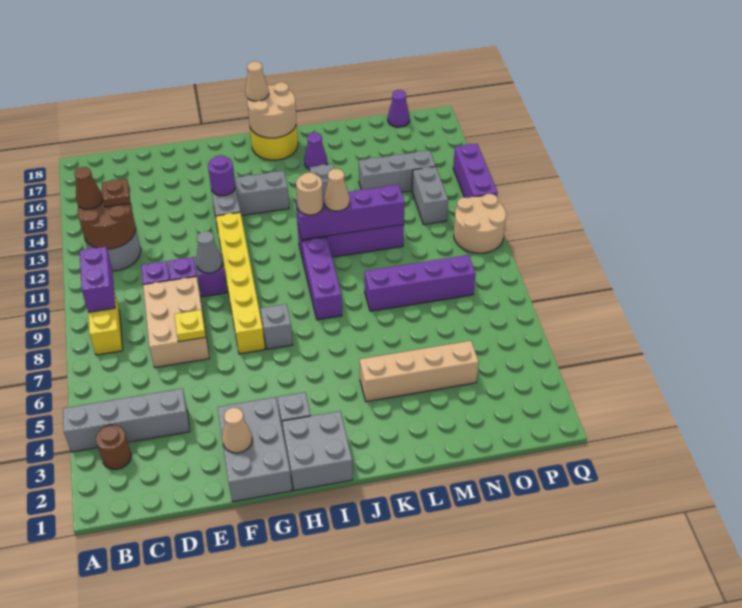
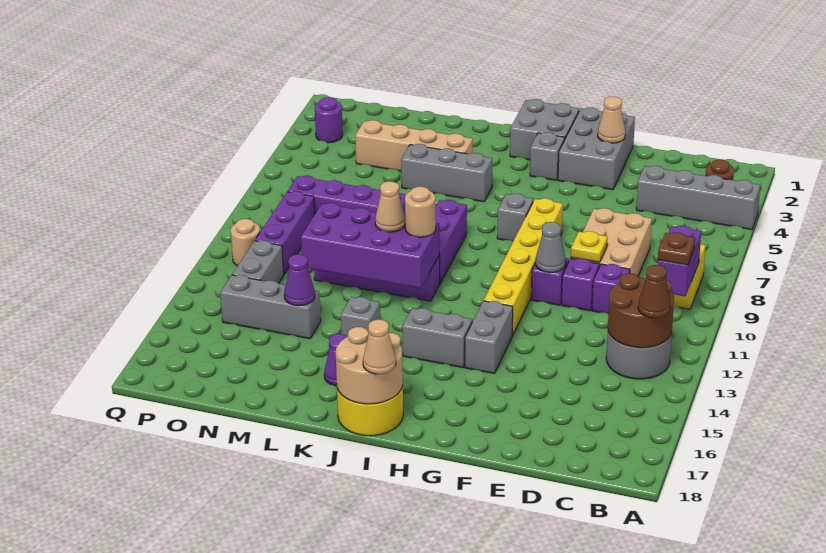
brown 1x1 plate [102,179,131,207] -> brown 1x1 plate moved to [658,233,695,265]
yellow 1x1 plate [174,310,206,342] -> yellow 1x1 plate moved to [571,231,607,263]
purple 1x1 round brick [208,155,235,196] -> purple 1x1 round brick moved to [315,97,343,143]
none -> grey 1x3 brick [401,144,492,202]
purple 1x4 brick [296,185,405,240] -> purple 2x4 brick [301,203,440,288]
purple 1x1 cone [388,90,410,127] -> purple 1x1 cone moved to [284,254,315,306]
tan 2x2 round brick [454,194,506,253] -> tan 1x1 round brick [231,219,260,266]
purple 1x3 brick [453,144,498,198] -> purple 1x3 brick moved to [255,191,315,274]

